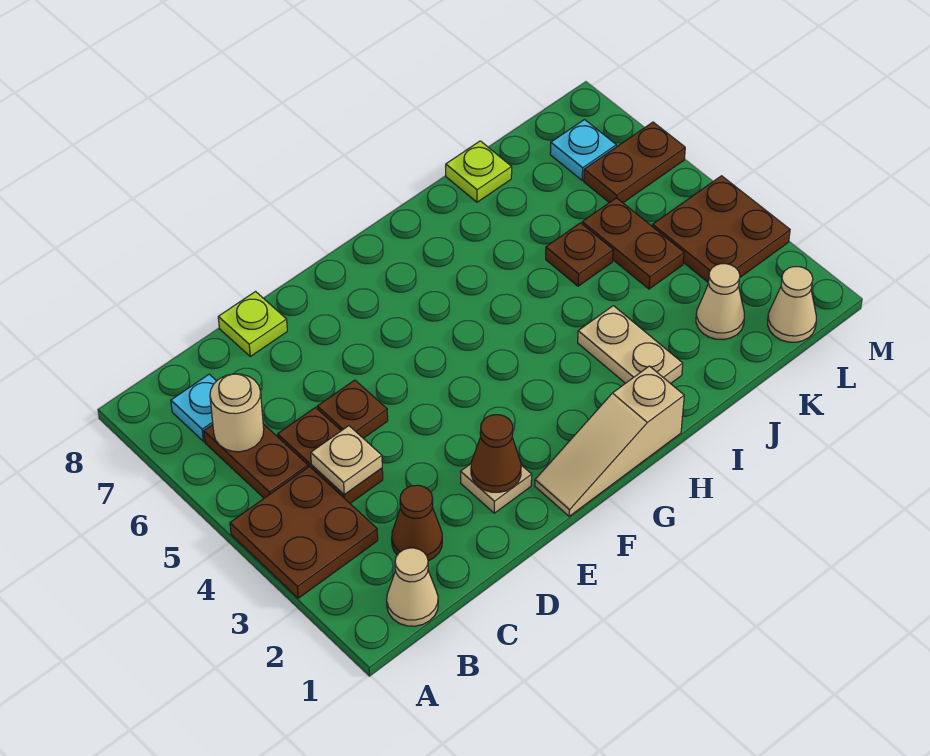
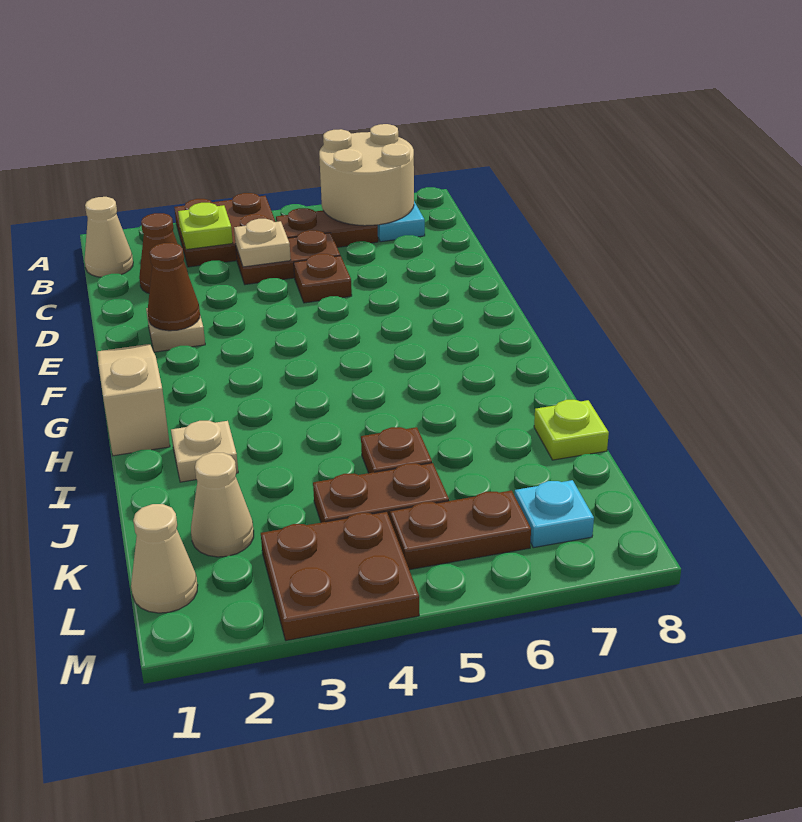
tan 1x1 round brick [210,374,264,452] -> tan 2x2 round brick [319,124,414,226]
lime 1x1 plate [218,292,287,356] -> lime 1x1 plate moved to [178,203,233,250]
tan 1x2 plate [578,306,683,384] -> tan 1x1 plate [171,421,238,482]
brown 1x2 plate [584,122,685,203] -> brown 1x2 plate turned to [390,490,531,570]

